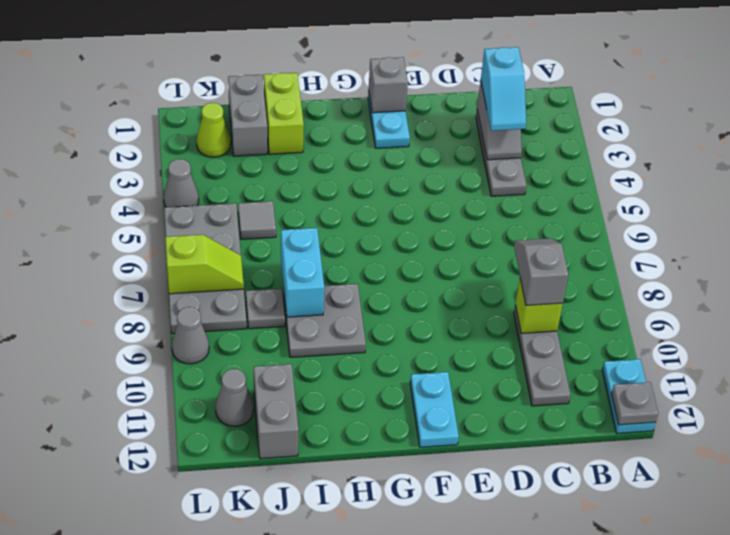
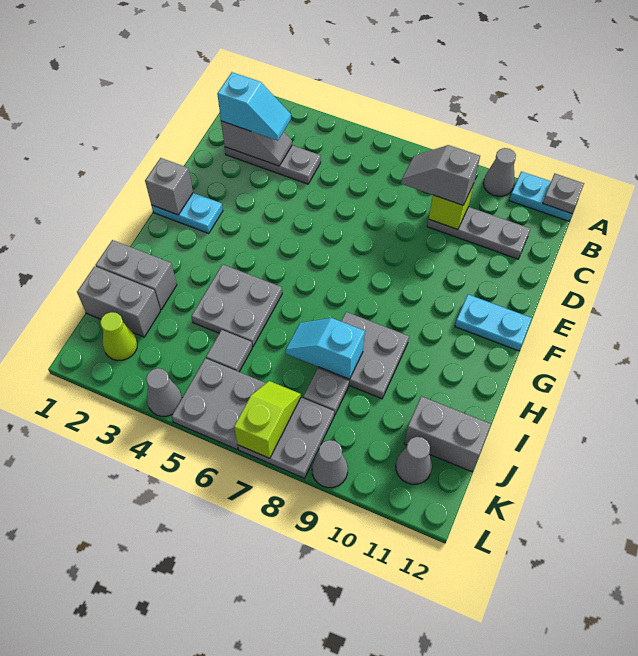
none -> grey 1x1 cone [483,148,516,196]
none -> grey 2x2 plate [191,264,282,347]
lime 1x2 brick [264,73,304,154] -> grey 1x2 brick [96,240,177,310]
cyan 1x2 brick [281,228,324,317] -> cyan 1x2 slope [286,318,365,379]

